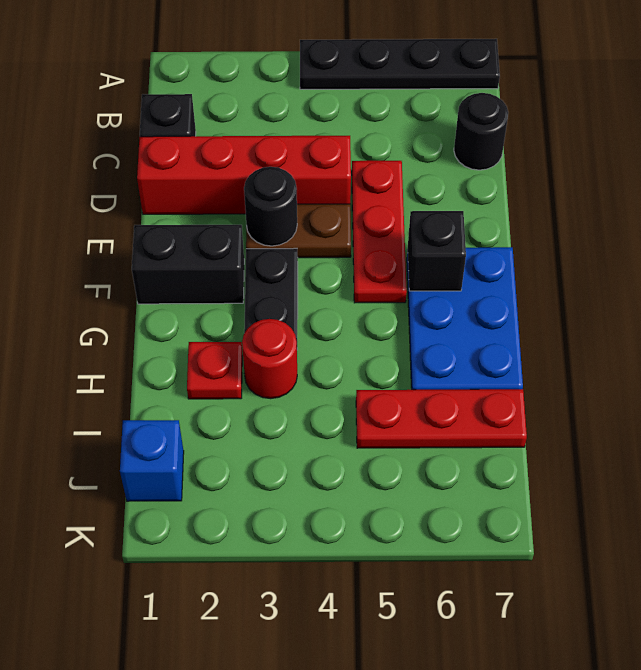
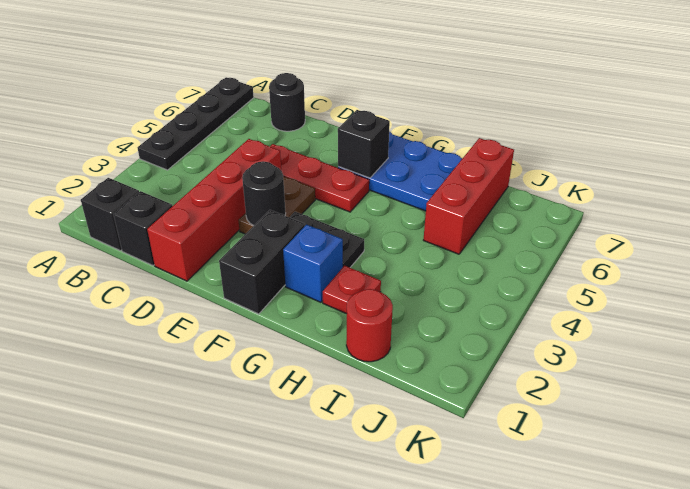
none -> black 1x1 brick [81,178,139,251]
red 1x1 round brick [242,319,297,399] -> red 1x1 round brick moved to [346,289,393,362]
red 1x3 plate [356,389,527,448] -> red 1x3 brick [424,138,514,254]
blue 1x1 brick [120,420,184,501] -> blue 1x1 brick moved to [283,225,343,302]

